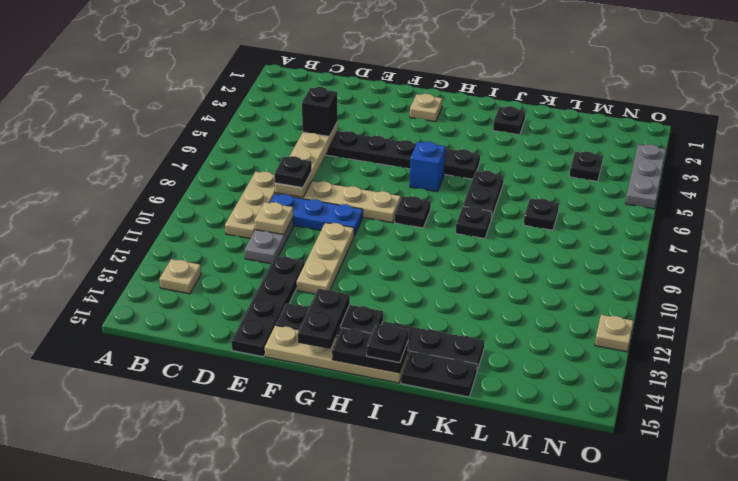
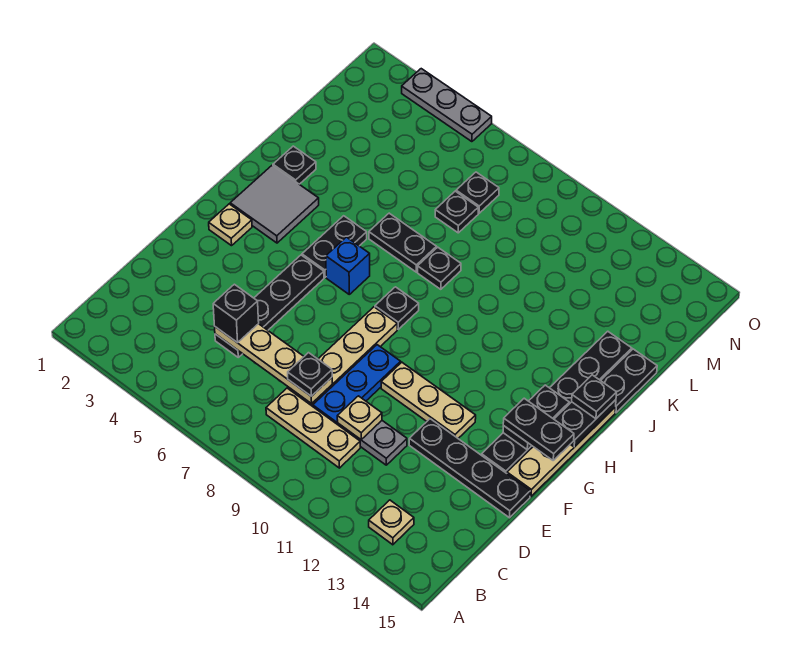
none -> grey 2x2 tile [230,166,319,243]
black 1x1 plate [569,152,603,181] -> black 1x1 plate moved to [456,172,499,213]
tan 1x1 plate [595,315,633,352] -> none

